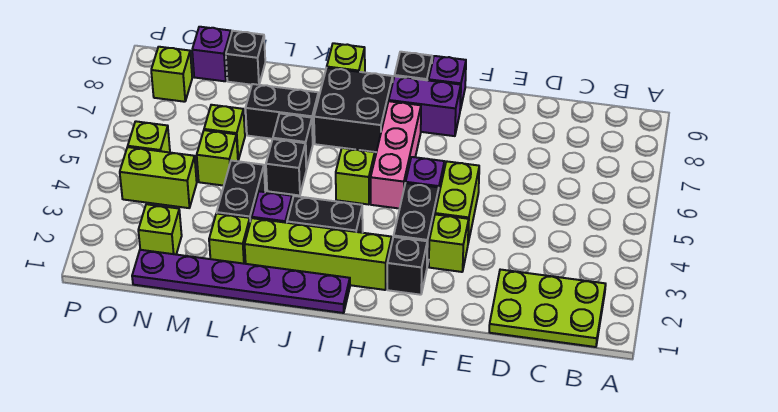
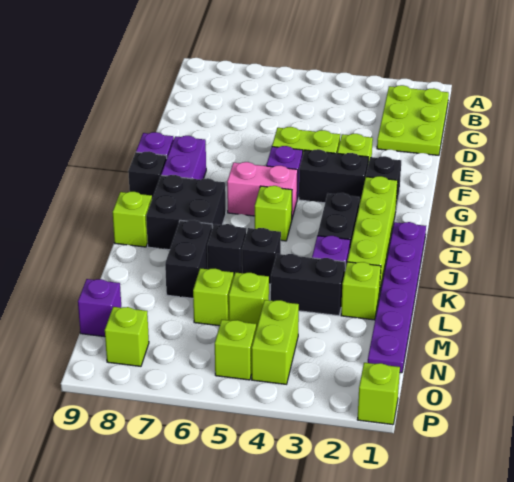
pink 1x3 brick [371,101,421,209] -> pink 1x2 brick [227,162,298,218]
black 1x1 brick [226,31,265,85] -> none
lime 1x1 brick [138,204,182,254] -> lime 1x1 brick moved to [357,363,400,425]

